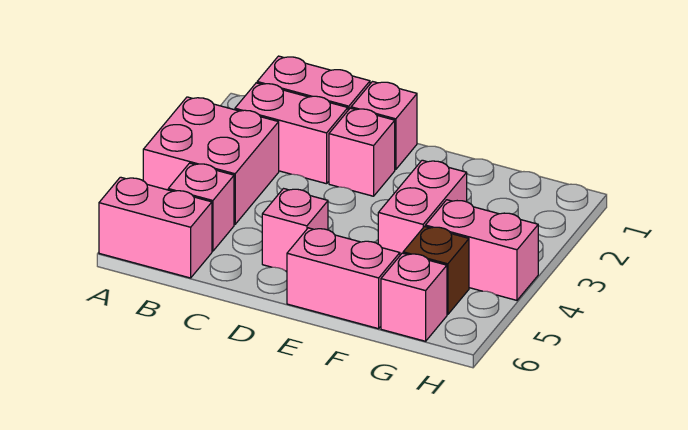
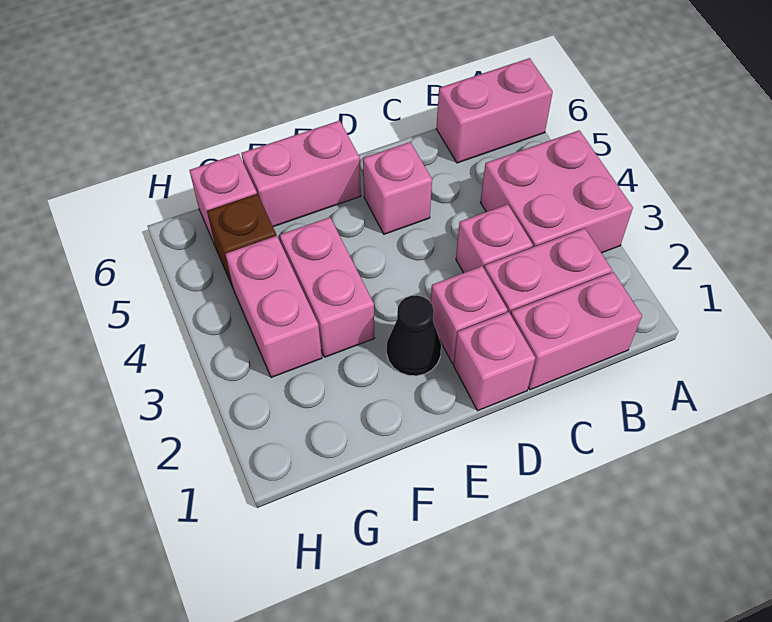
pink 1x1 brick [168,163,234,251] -> pink 1x1 brick moved to [456,204,533,273]
none -> black 1x1 cone [387,295,441,376]
pink 1x2 brick [425,200,538,300] -> pink 1x2 brick turned to [225,236,322,378]

